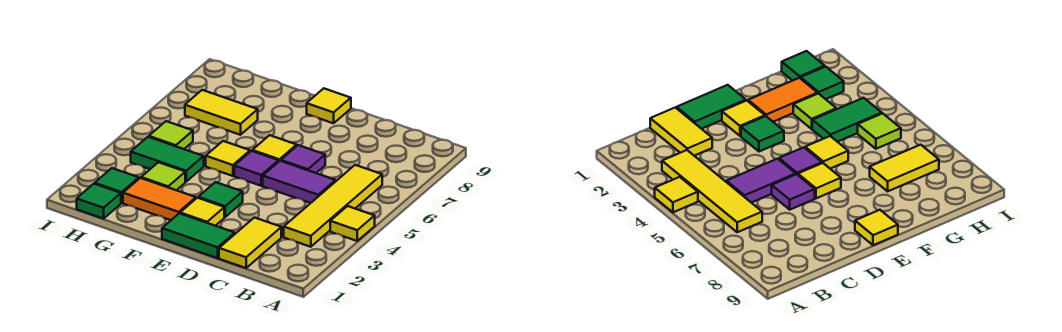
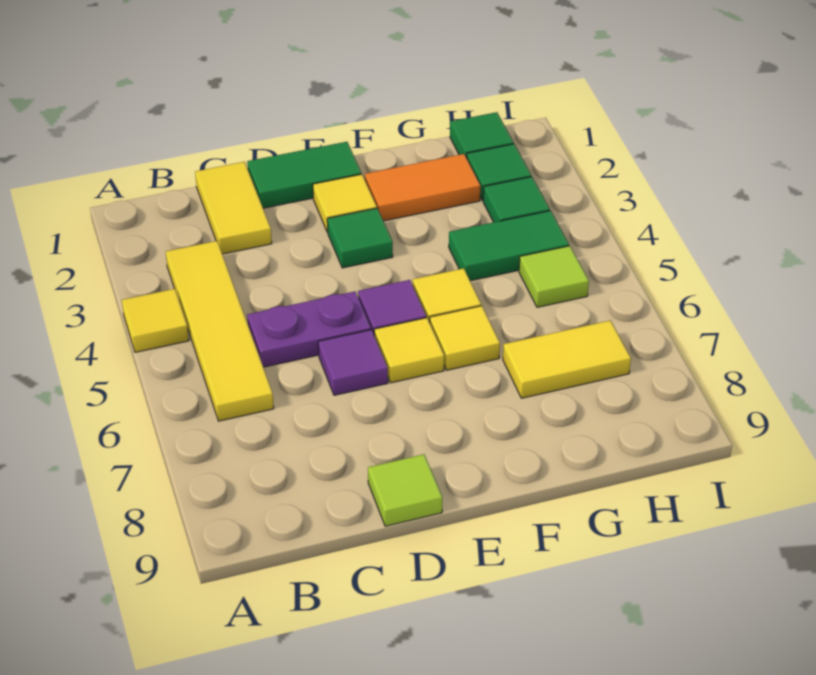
purple 1x2 tile [263,161,336,203] -> purple 1x2 plate [247,291,371,367]
yellow 1x1 tile [307,88,351,123] -> yellow 1x1 tile moved to [430,306,500,370]
lime 1x1 tile [141,162,185,190] -> lime 1x1 tile moved to [368,454,442,526]
none -> green 1x1 tile [483,177,550,222]

